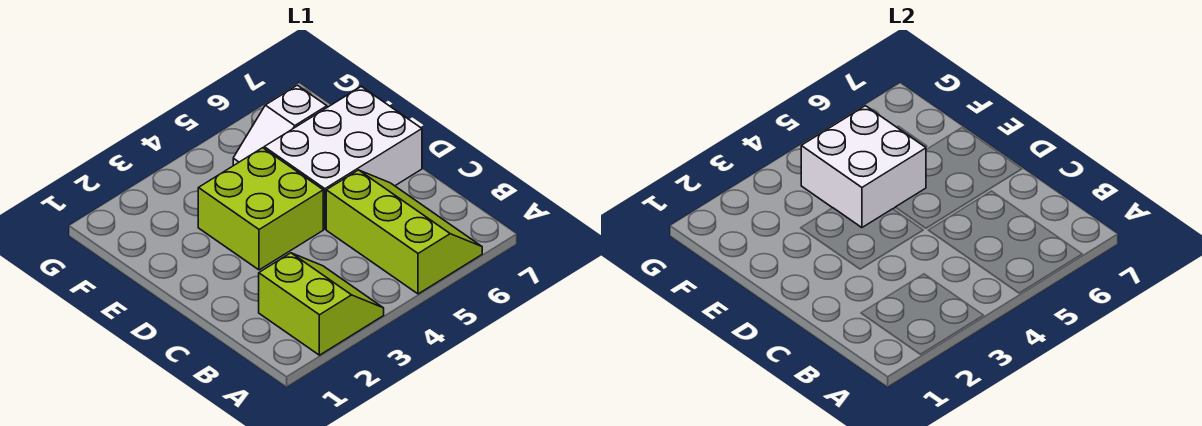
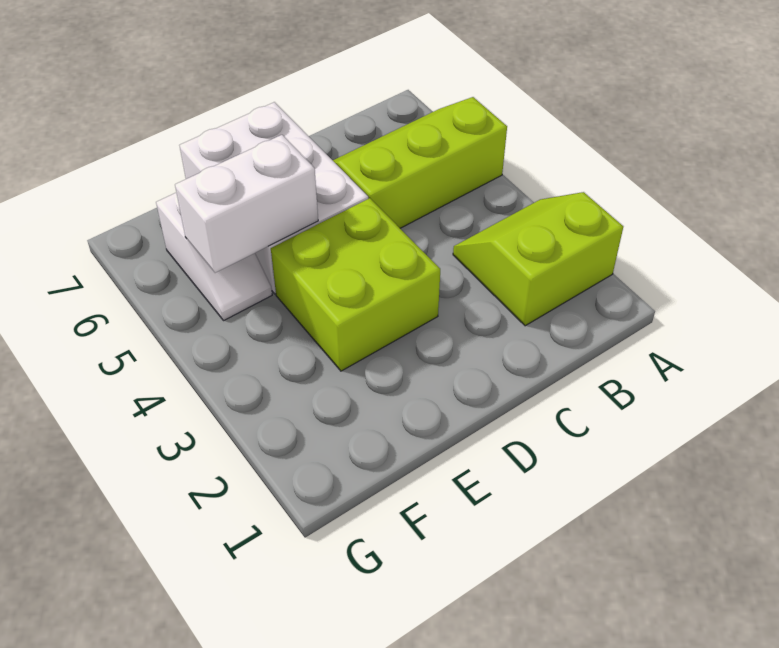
white 2x2 brick [801,106,926,228] -> white 1x2 brick [175,135,318,273]

